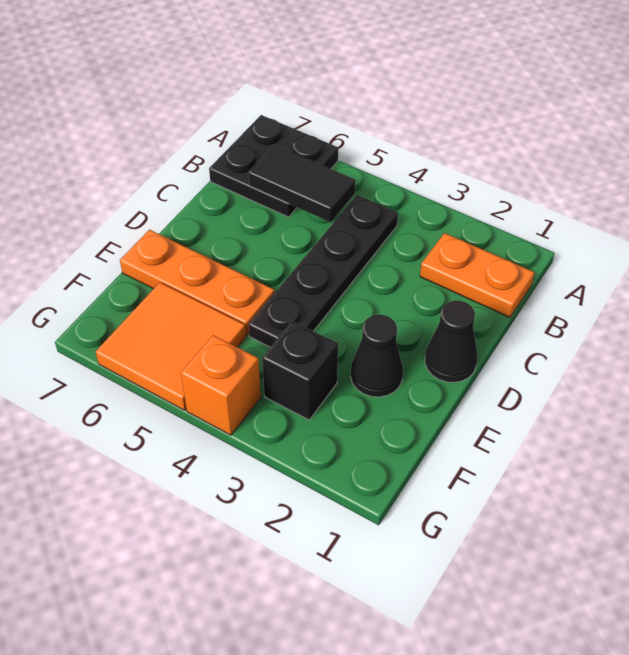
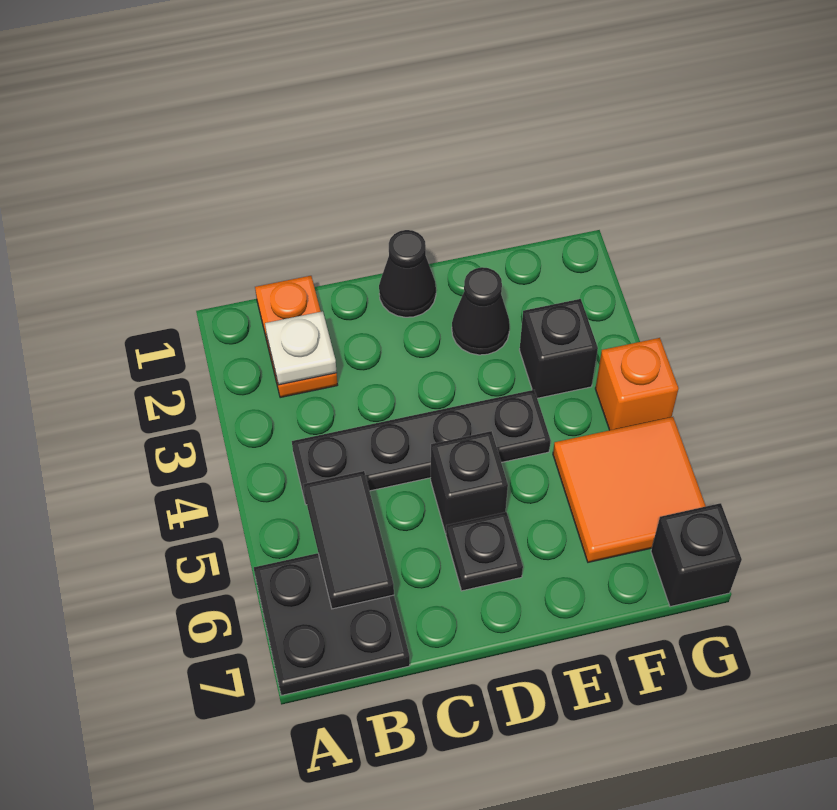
none -> white 1x1 plate [265,311,337,385]
none -> black 1x1 brick [431,431,508,533]
none -> black 1x1 plate [446,512,523,591]
orange 1x3 plate [120,230,275,335] -> none
none -> black 1x1 brick [651,503,742,607]

